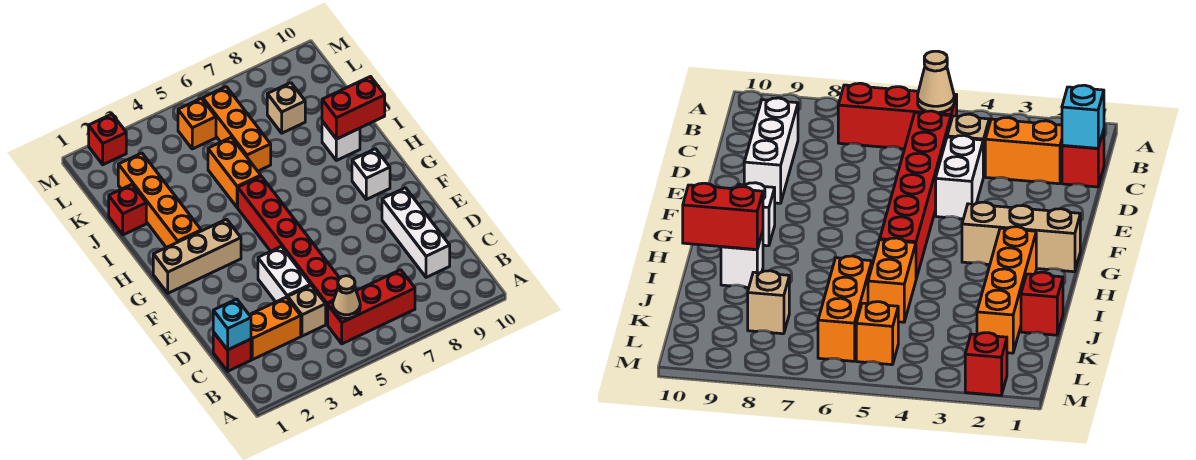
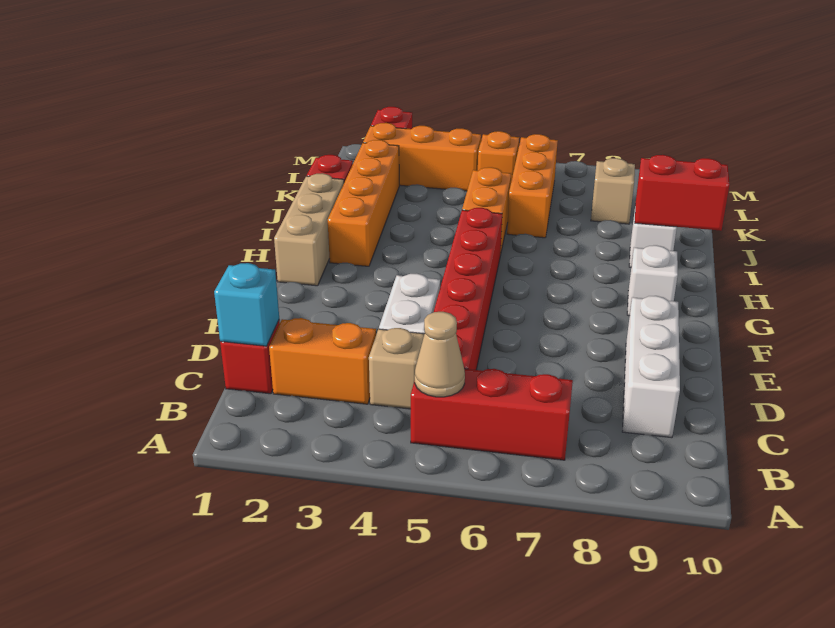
tan 1x3 brick [153,219,241,293] -> tan 1x3 brick turned to [274,173,344,286]
none -> orange 1x3 brick [363,123,481,191]

